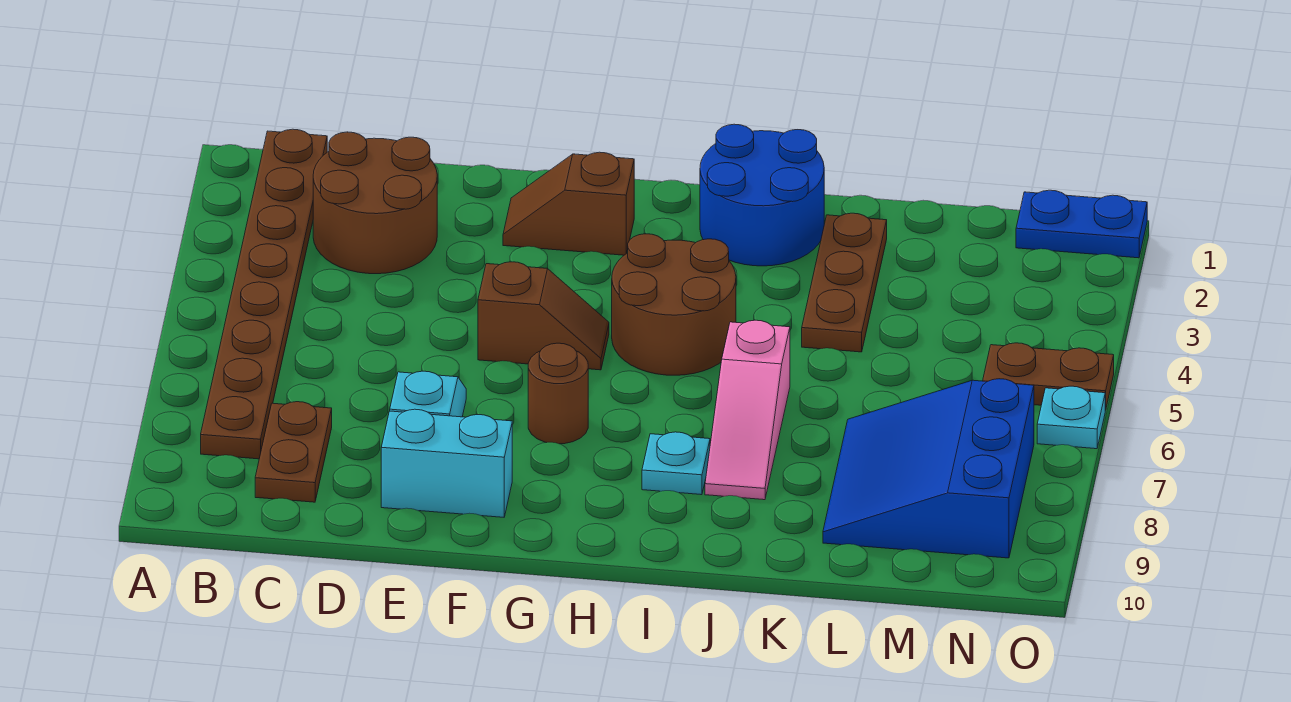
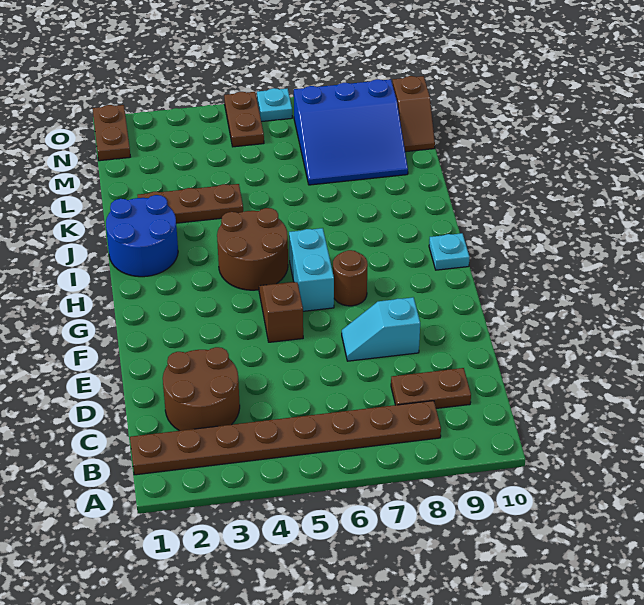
cyan 1x2 brick [381,409,512,517] -> cyan 1x2 brick moved to [289,228,334,311]
brown 1x2 slope [503,152,634,255] -> brown 1x2 slope moved to [392,76,435,152]
cyan 1x1 plate [642,432,710,495] -> cyan 1x1 plate moved to [429,233,470,270]
pink 1x3 slope [705,320,790,500] -> none
blue 1x2 plate [1016,190,1147,258] -> brown 1x2 plate [93,105,130,161]

